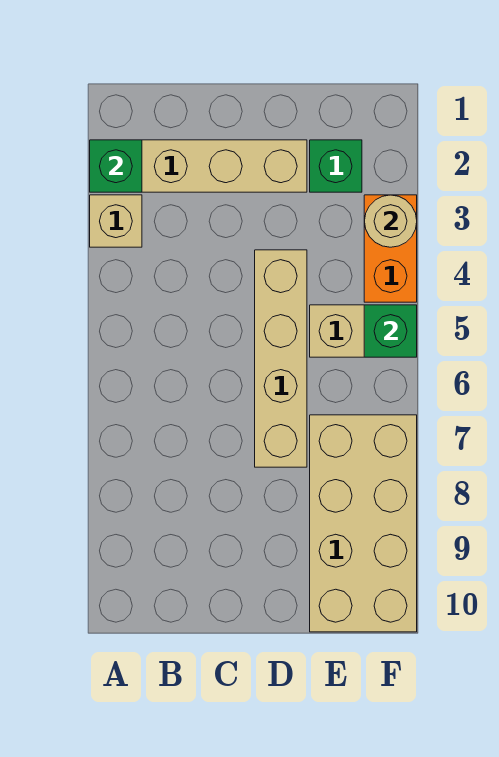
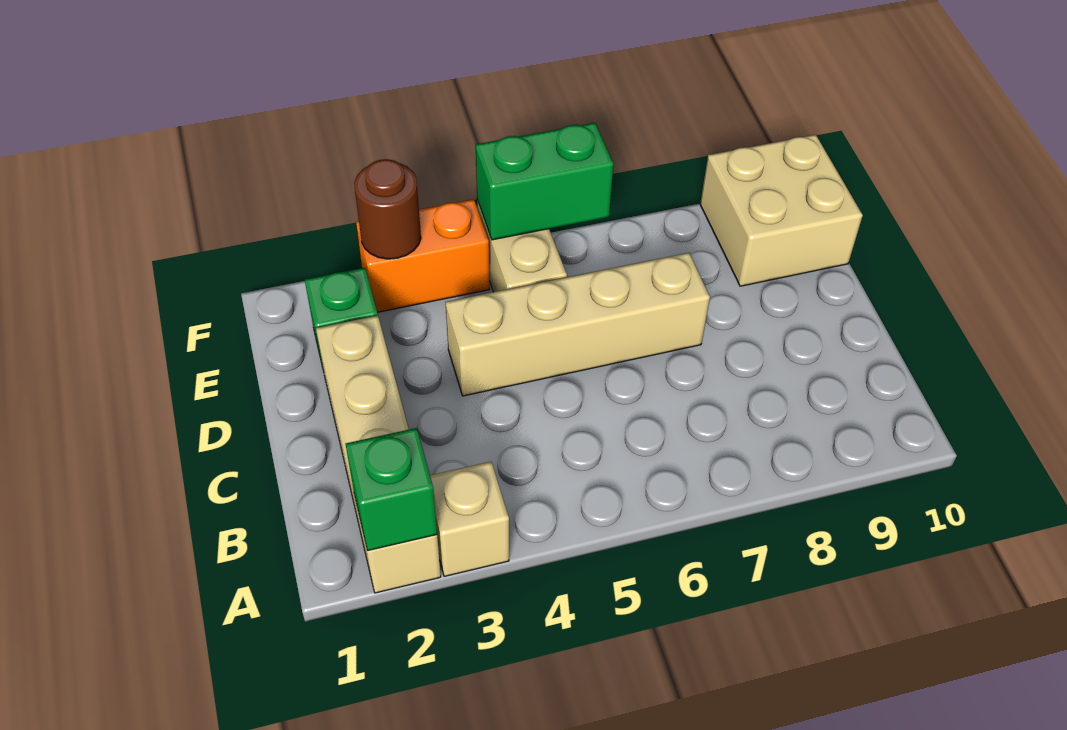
tan 2x4 brick [310,415,417,632] -> tan 2x2 brick [700,135,863,286]
tan 1x1 round brick [365,195,417,247] -> brown 1x1 round brick [354,159,421,259]
green 1x1 brick [364,305,417,357] -> green 1x2 brick [476,123,613,240]

